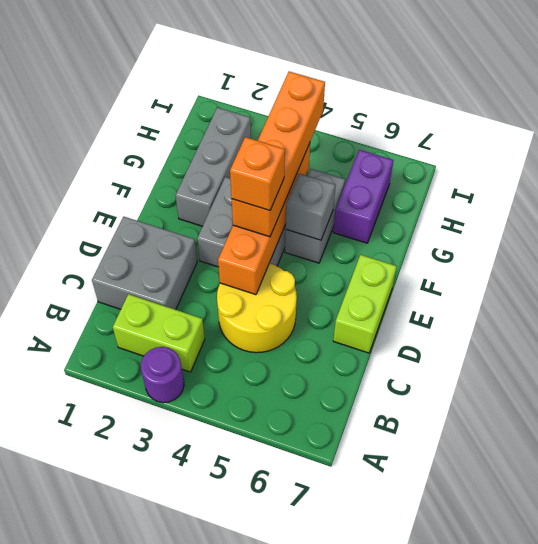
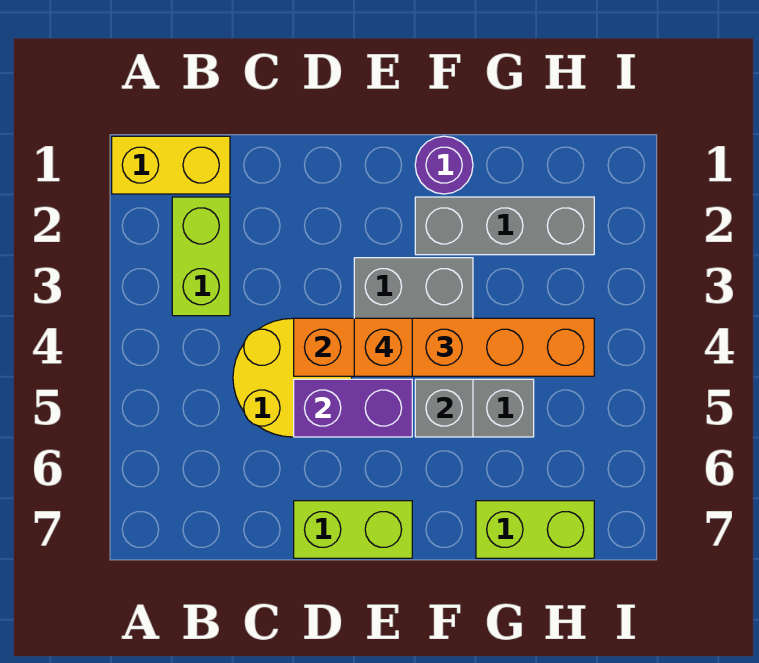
none -> yellow 1x2 brick [112,136,230,194]
purple 1x1 round brick [141,347,184,403] -> purple 1x1 round brick moved to [415,136,473,194]
grey 2x2 brick [92,217,197,310] -> none
purple 1x2 brick [333,150,393,243] -> purple 1x2 brick moved to [294,379,412,437]
none -> lime 1x2 brick [476,501,594,558]

